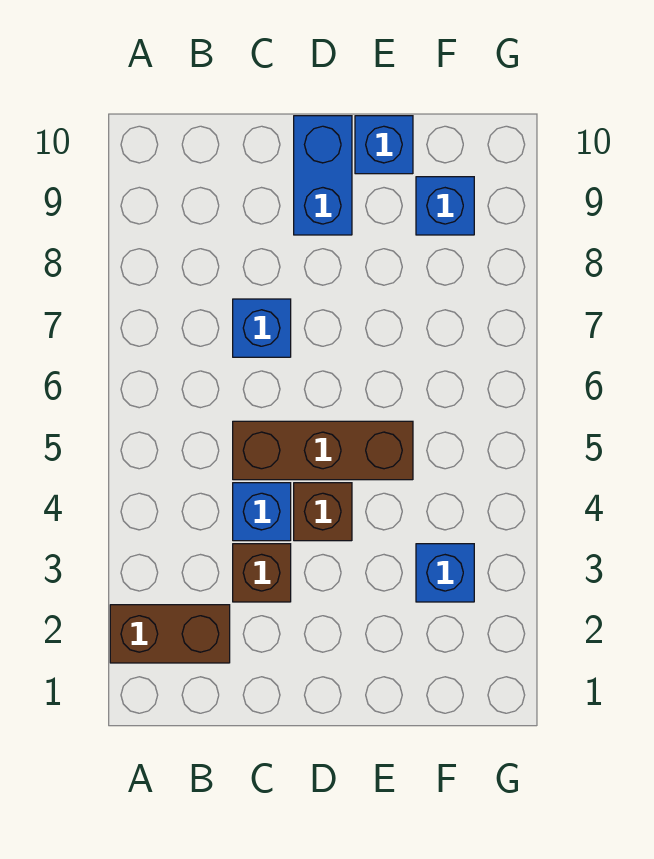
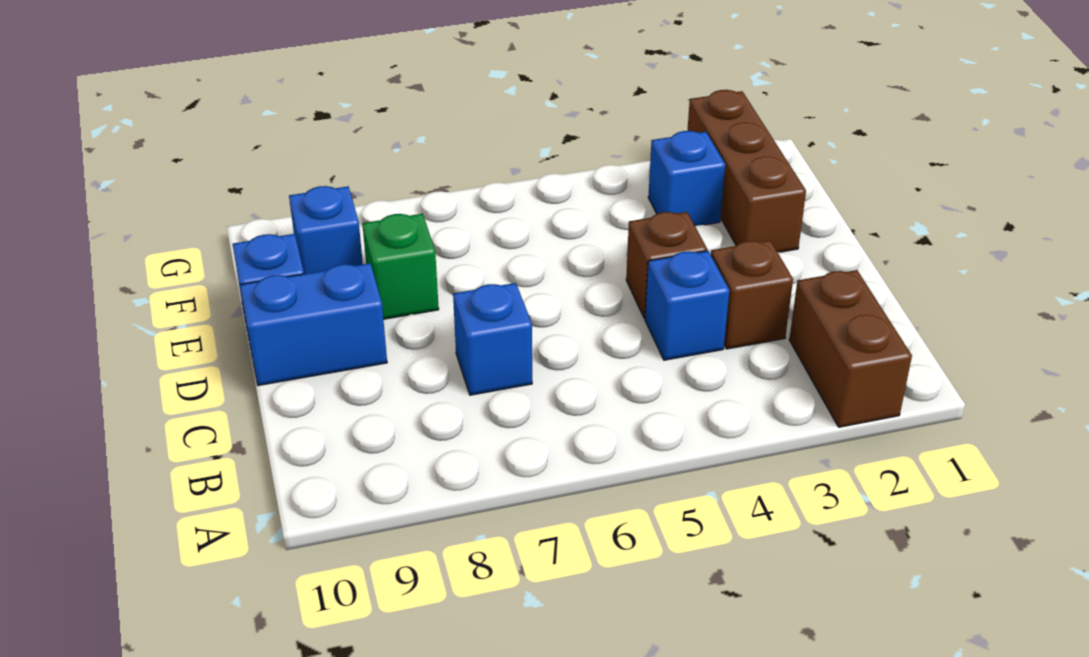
brown 1x3 brick [233,421,413,480] -> brown 1x3 brick moved to [687,90,806,252]
none -> green 1x1 brick [362,214,439,319]

